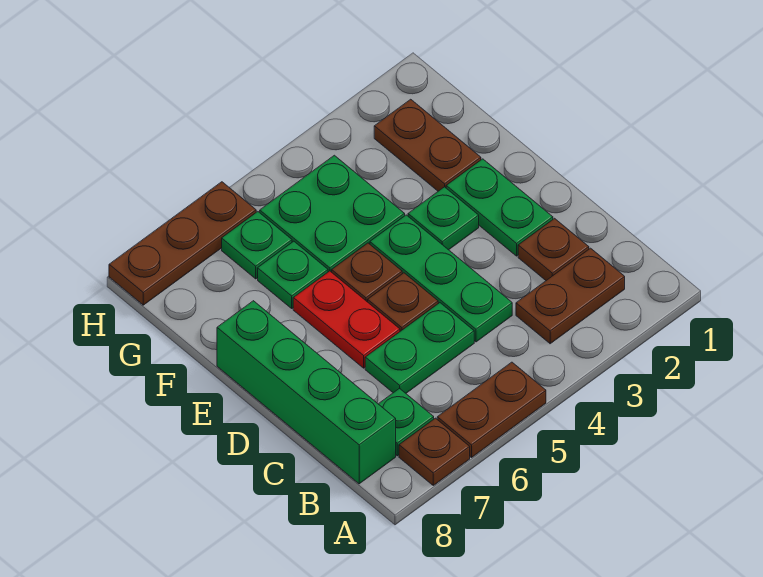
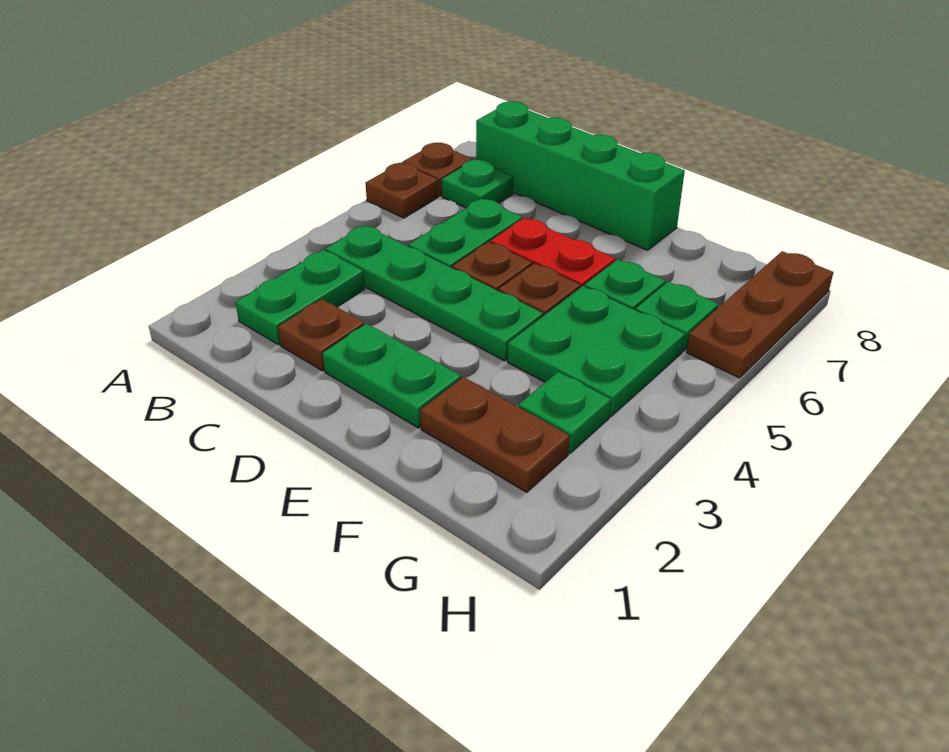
brown 1x2 plate [437,362,546,457] -> brown 1x1 plate [366,163,438,218]
brown 1x2 plate [516,248,625,344] -> green 1x2 plate [236,250,365,345]
green 1x3 plate [370,215,512,342] -> green 1x4 plate [325,225,543,361]
green 1x1 plate [408,187,479,250] -> green 1x1 plate moved to [518,372,611,453]

